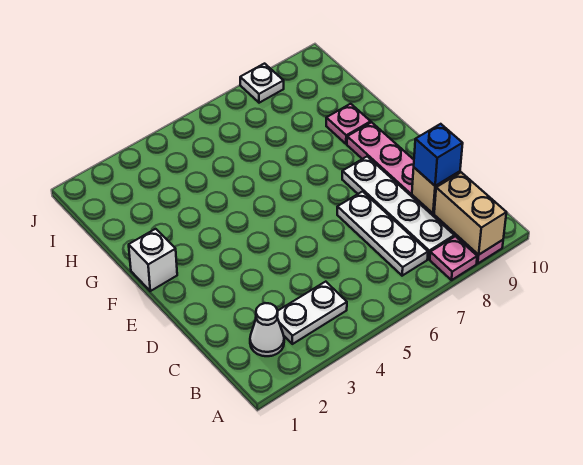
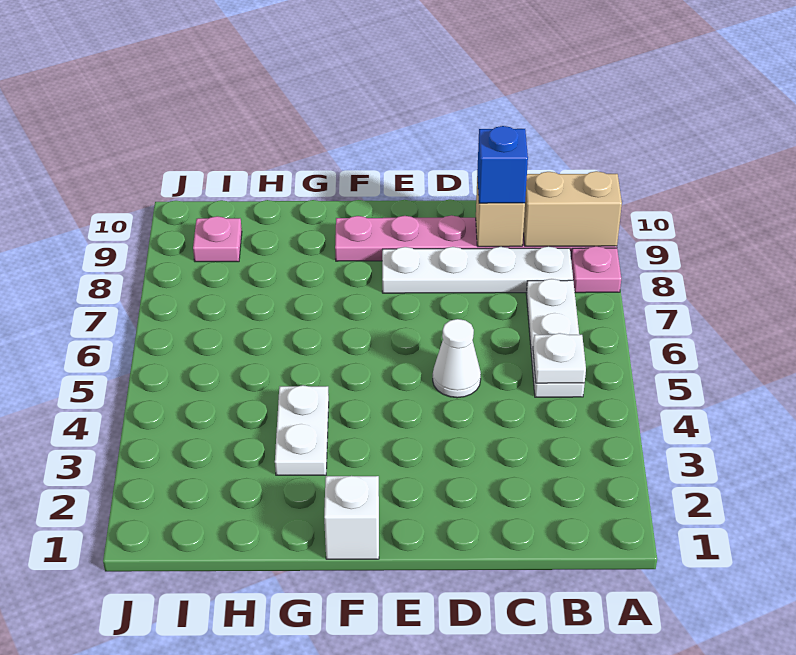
white 1x1 cone [250,303,284,356] -> white 1x1 cone moved to [433,319,481,398]
white 1x2 plate [277,282,347,344] -> white 1x2 plate moved to [275,385,329,475]
white 1x3 plate [337,191,428,276] -> white 1x3 plate turned to [526,279,585,397]
pink 1x1 plate [326,104,371,144] -> pink 1x1 plate moved to [193,216,242,262]
white 1x1 plate [240,64,284,103] -> white 1x1 plate moved to [533,333,586,383]

